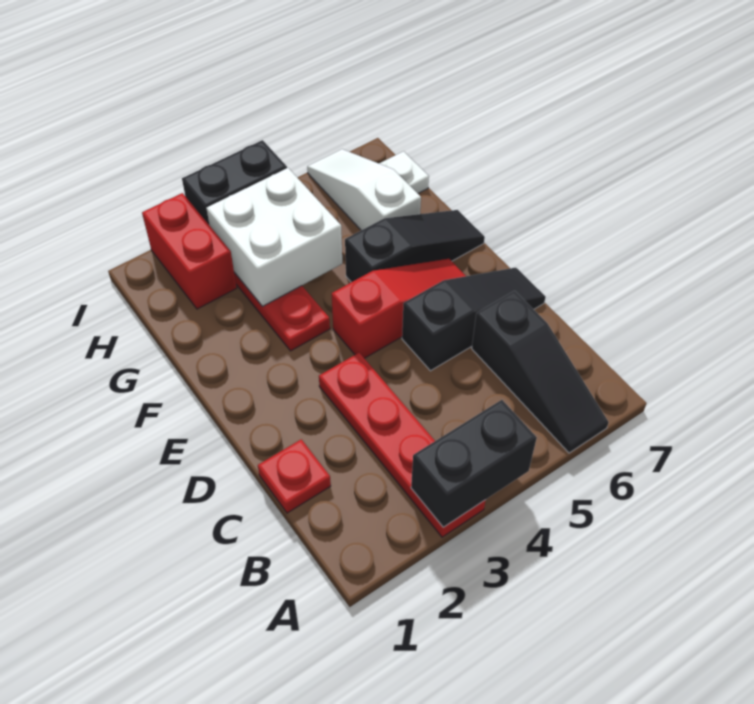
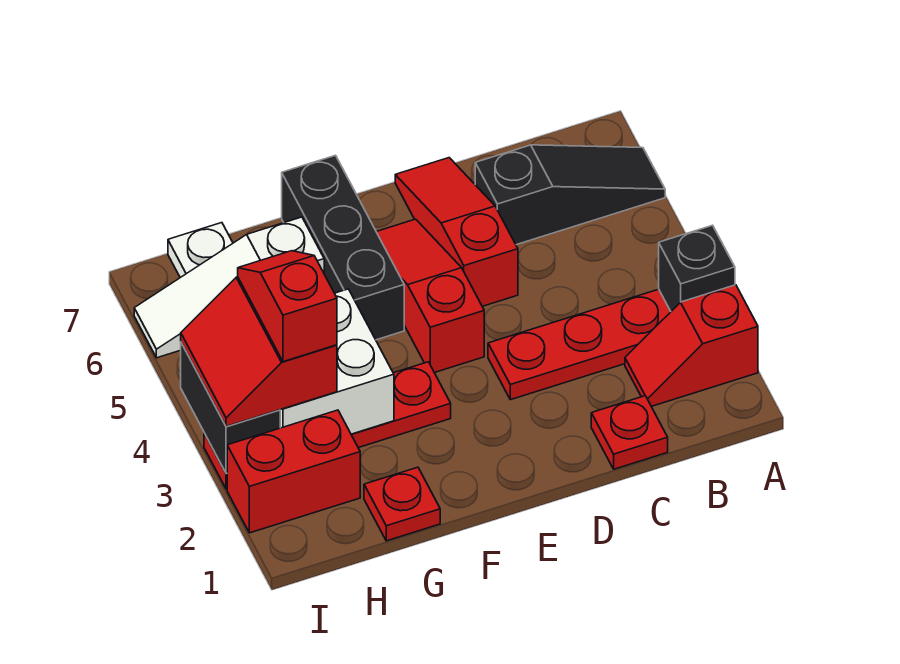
none -> red 1x2 slope [625,285,758,406]
black 1x2 brick [411,400,537,527] -> black 1x1 brick [659,225,735,311]
black 1x3 slope [402,268,546,371] -> red 1x3 slope [395,158,518,306]
black 1x3 slope [345,210,485,282] -> black 1x3 brick [282,155,404,340]
none -> red 1x1 plate [364,467,440,541]
none -> red 2x2 slope [181,277,337,427]
none -> red 1x2 slope [238,251,337,362]

